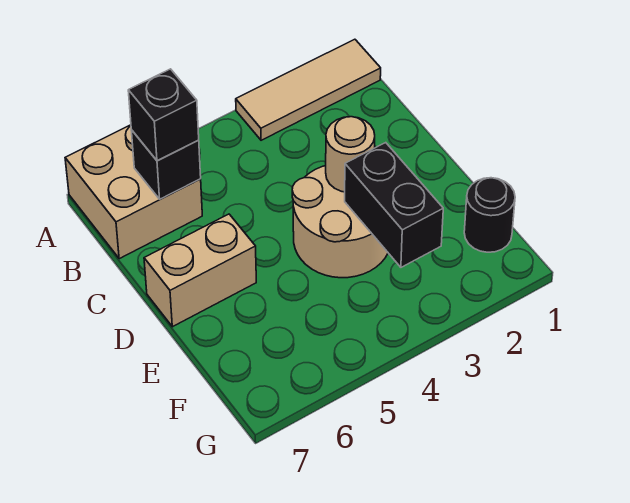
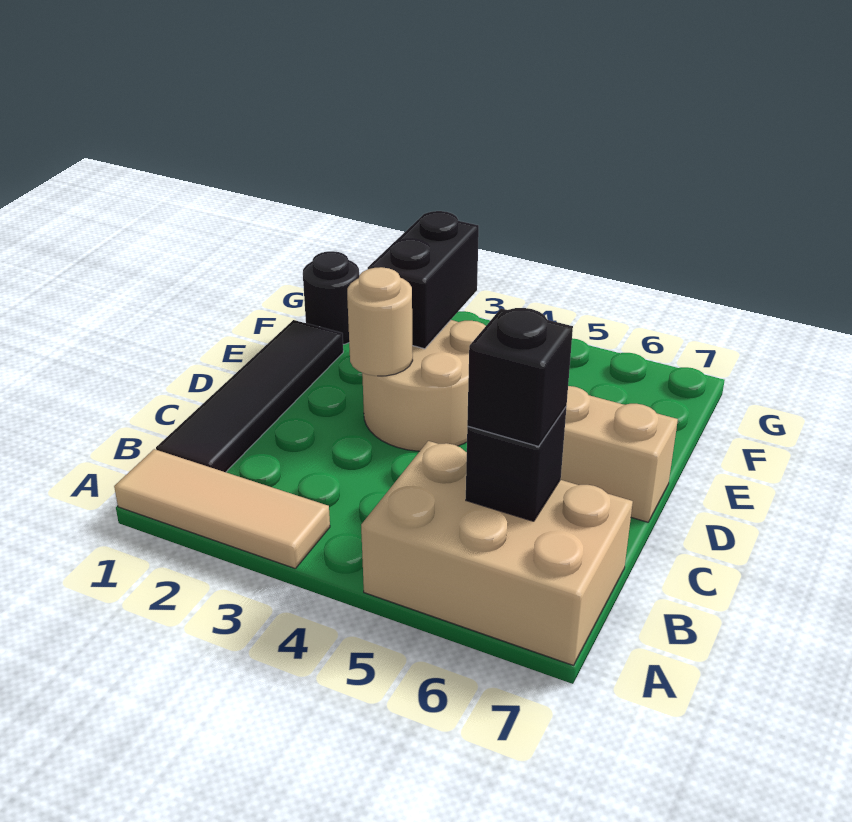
tan 2x2 brick [65,125,202,259] -> tan 2x3 brick [361,441,633,665]
none -> black 1x4 tile [156,320,343,472]

